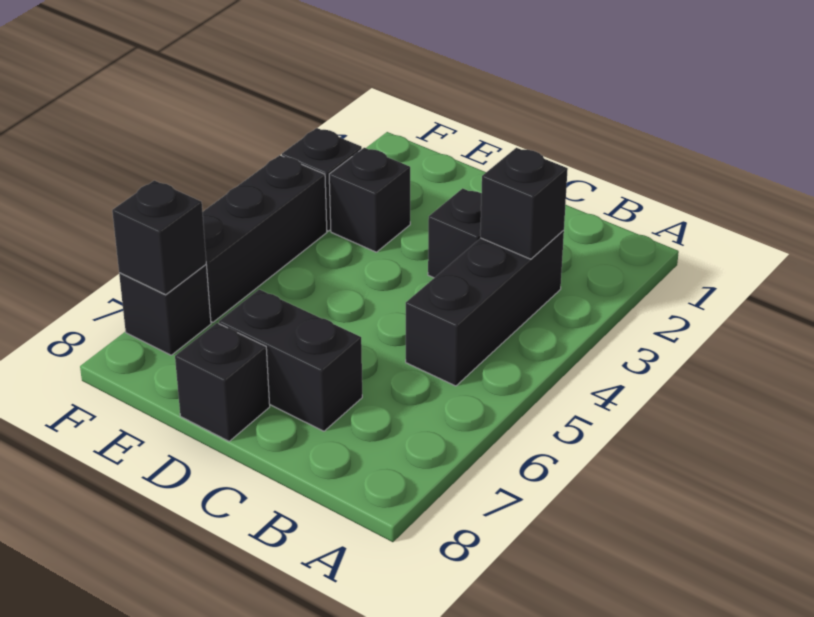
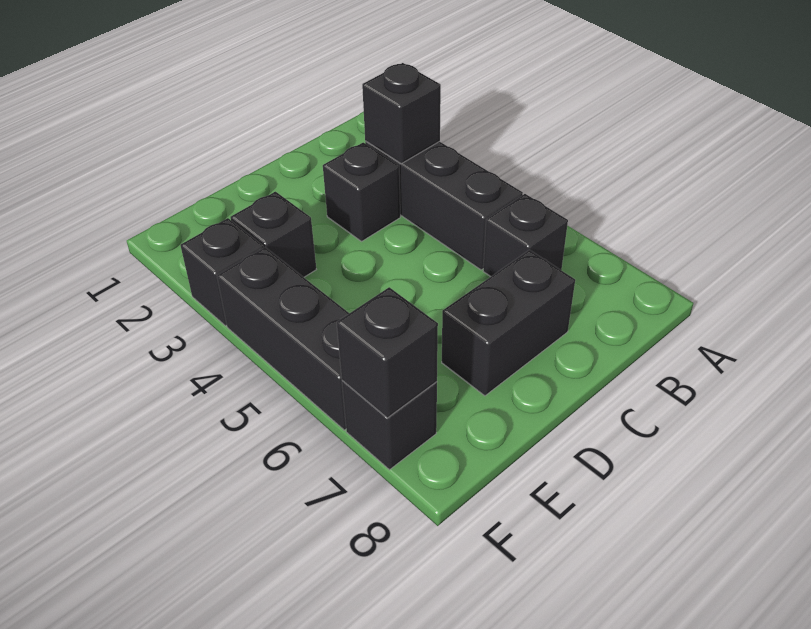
black 1x1 brick [175,323,270,441] -> black 1x1 brick moved to [483,194,568,277]

